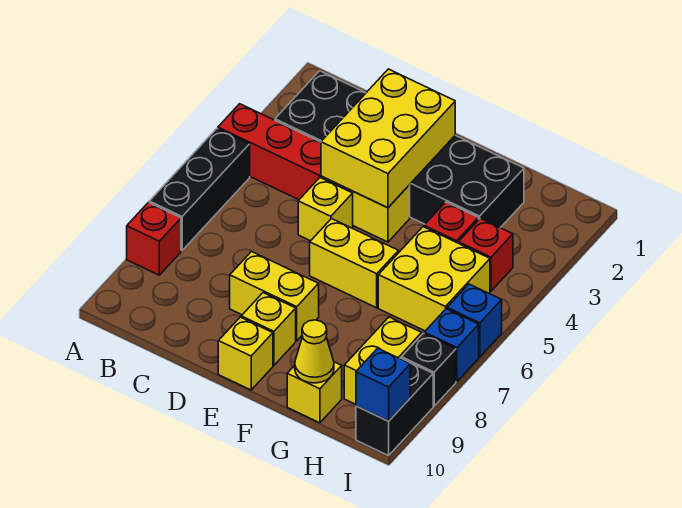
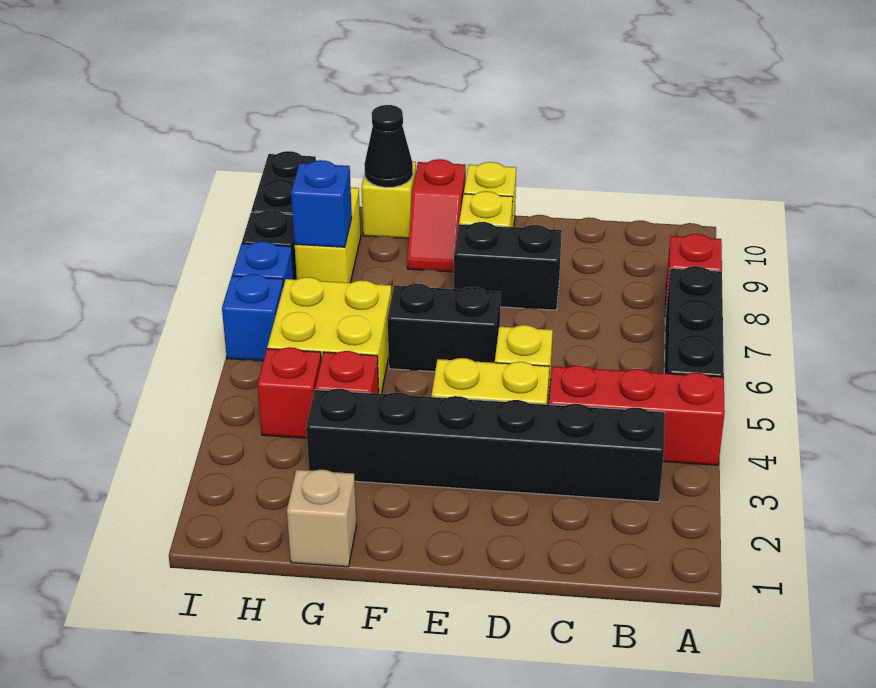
black 2x6 brick [275,71,524,228] -> black 1x6 brick [306,389,665,502]
yellow 2x3 brick [321,69,455,208] -> none
yellow 1x2 brick [230,252,319,341] -> black 1x2 brick [454,222,562,310]
yellow 1x2 brick [310,219,399,308] -> black 1x2 brick [388,284,501,372]
none -> red 1x2 slope [407,159,466,272]
none -> tan 1x1 brick [287,470,357,567]
yellow 1x1 cone [295,320,334,383] -> black 1x1 cone [364,105,413,188]
blue 1x1 brick [356,348,410,421] -> blue 1x1 brick moved to [291,160,352,247]

